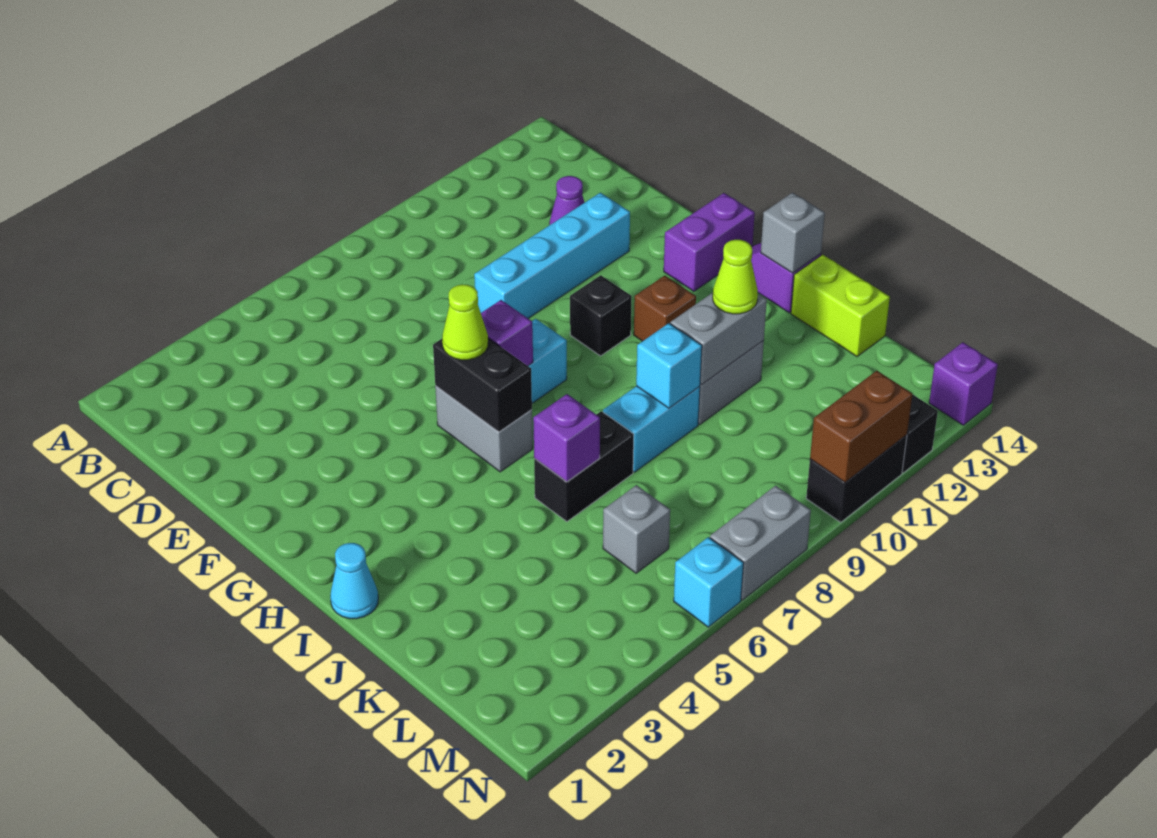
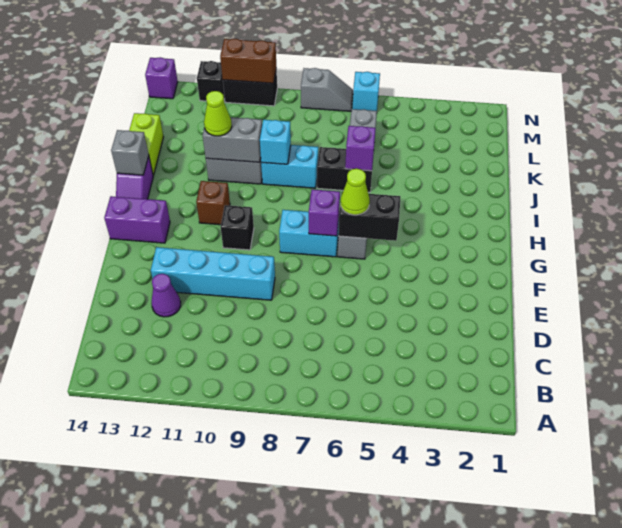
black 1x2 brick [433,338,532,432] -> black 1x2 brick turned to [338,192,401,241]
cyan 1x1 cone [330,543,378,619] -> none
grey 1x2 brick [710,486,811,600] -> grey 1x2 slope [301,68,353,111]

